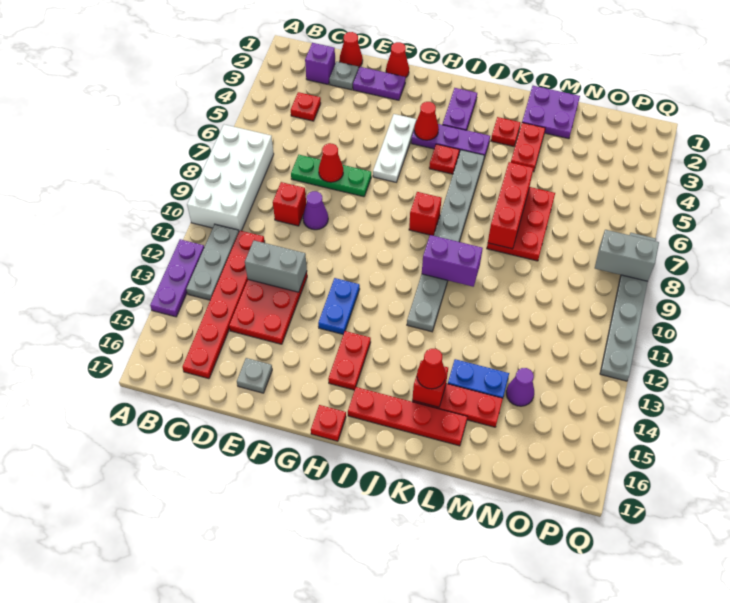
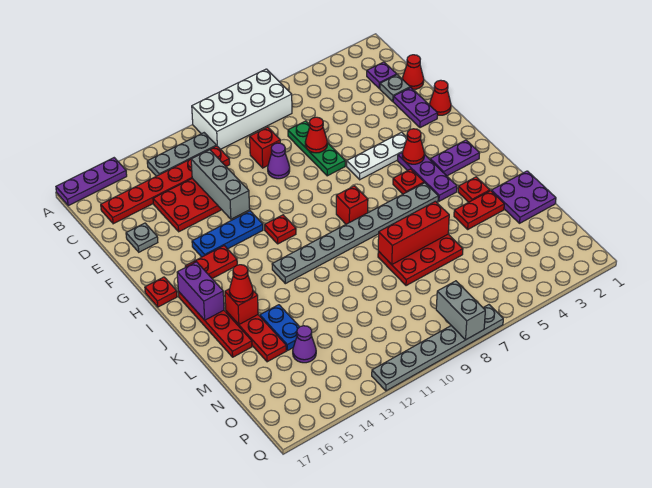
purple 1x3 plate [150,239,204,317] -> purple 1x3 plate moved to [56,158,127,206]
purple 1x1 brick [305,43,335,84] -> purple 1x1 plate [367,62,397,89]
red 1x1 plate [291,92,321,121] -> red 1x1 plate moved to [265,215,296,244]
grey 1x2 brick [245,241,307,292] -> grey 1x3 brick [191,150,250,219]
blue 1x2 plate [318,278,360,334] -> blue 1x3 plate [192,211,263,257]
purple 1x2 brick [422,235,483,287] -> purple 1x2 brick moved to [177,262,224,320]

